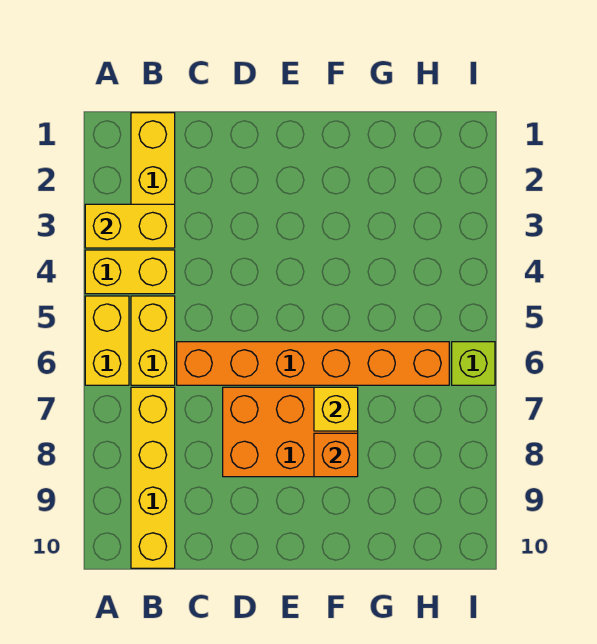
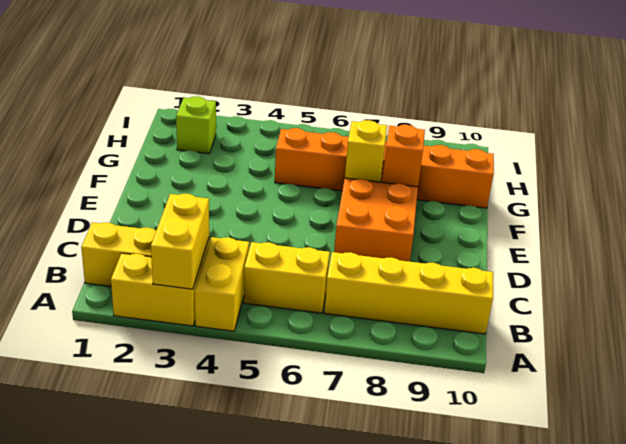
yellow 1x2 brick [85,296,129,385] -> yellow 1x2 brick moved to [111,253,201,326]
orange 1x6 brick [177,342,449,385] -> orange 1x6 brick turned to [275,128,494,208]
lime 1x1 brick [452,342,495,385] -> lime 1x1 brick moved to [176,96,216,154]

